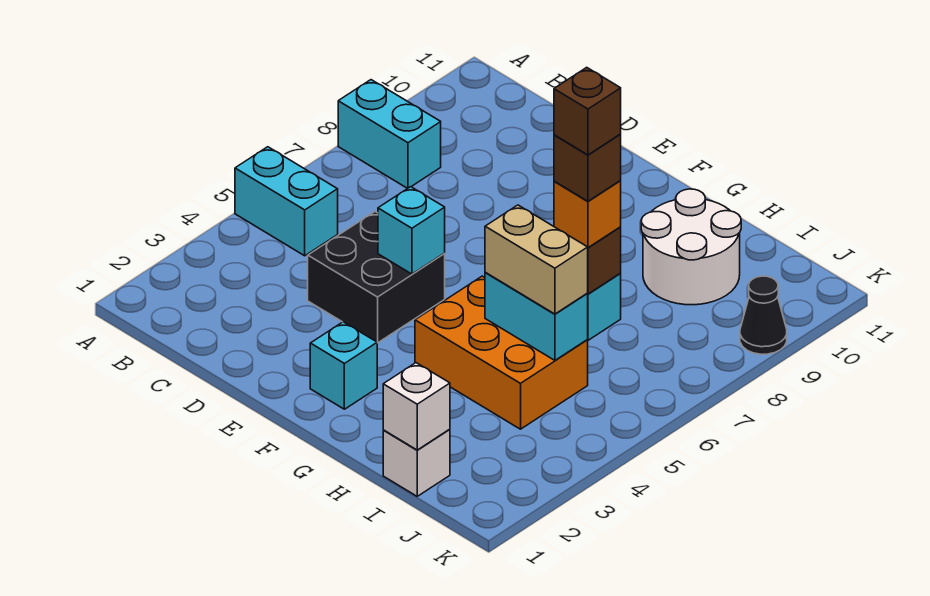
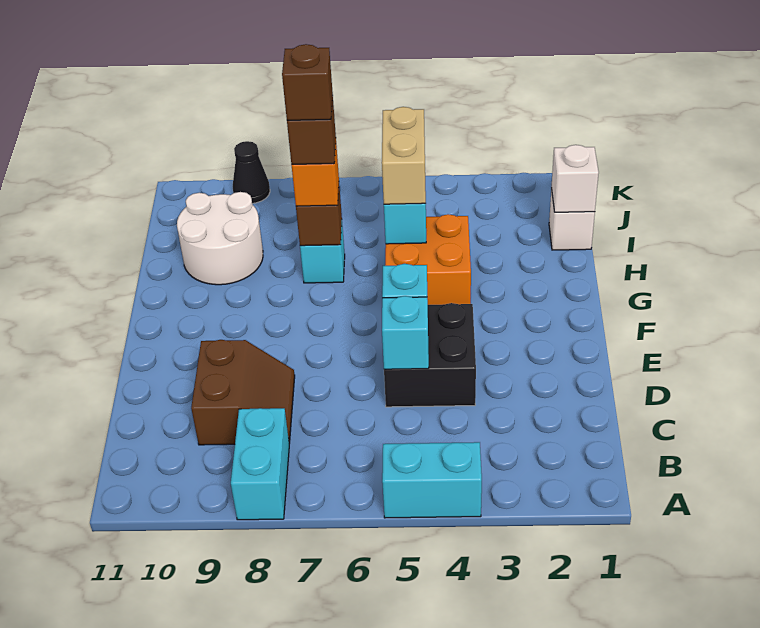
cyan 1x2 brick [235,147,338,256] -> cyan 1x2 brick turned to [382,442,482,518]
none -> brown 2x2 slope [191,340,295,445]
cyan 1x1 brick [310,322,377,409] -> cyan 1x1 brick moved to [382,296,429,369]
orange 2x3 brick [415,276,588,429] -> orange 2x2 brick [385,214,471,305]

